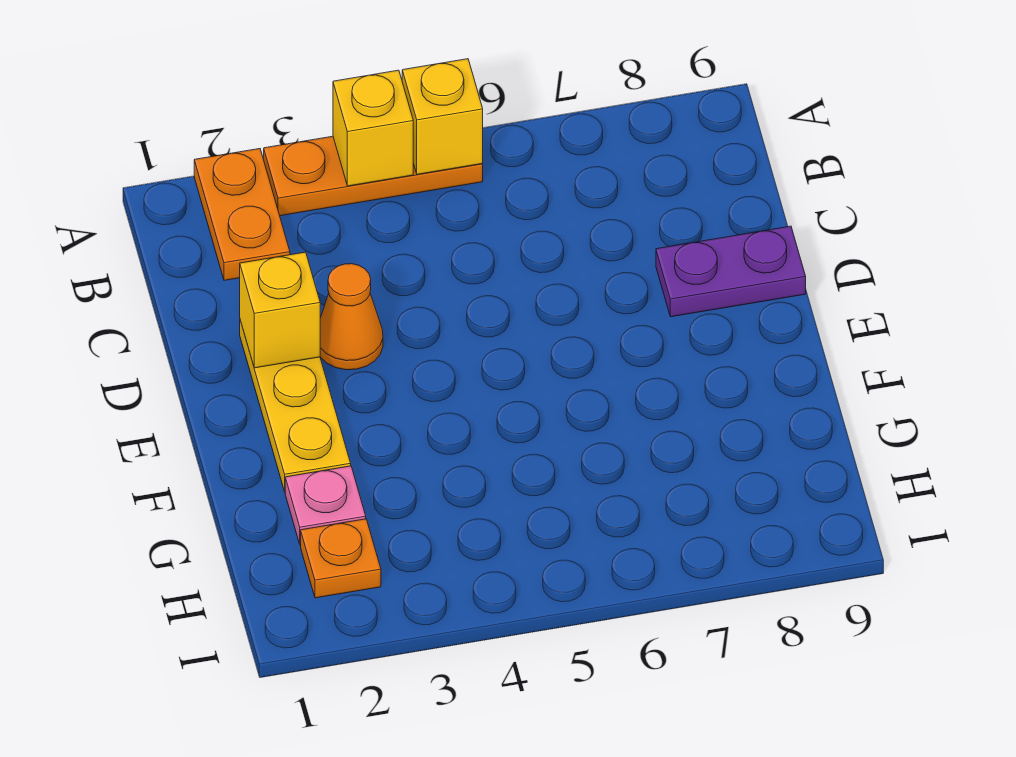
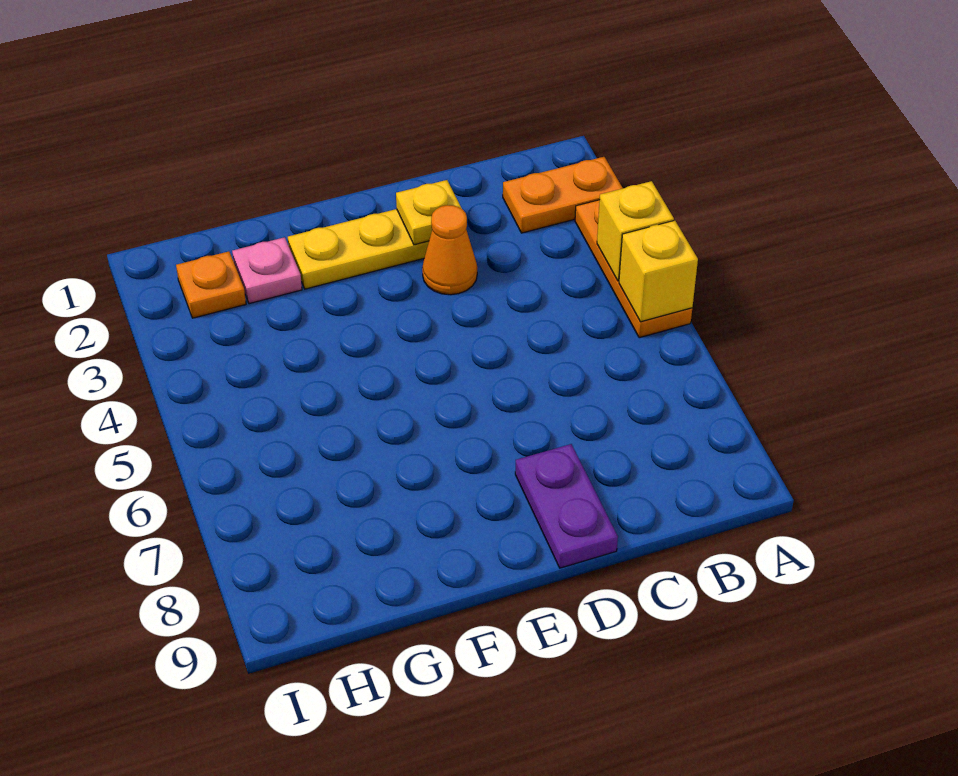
yellow 1x1 brick [240,252,320,368] -> yellow 1x1 plate [396,180,462,245]

